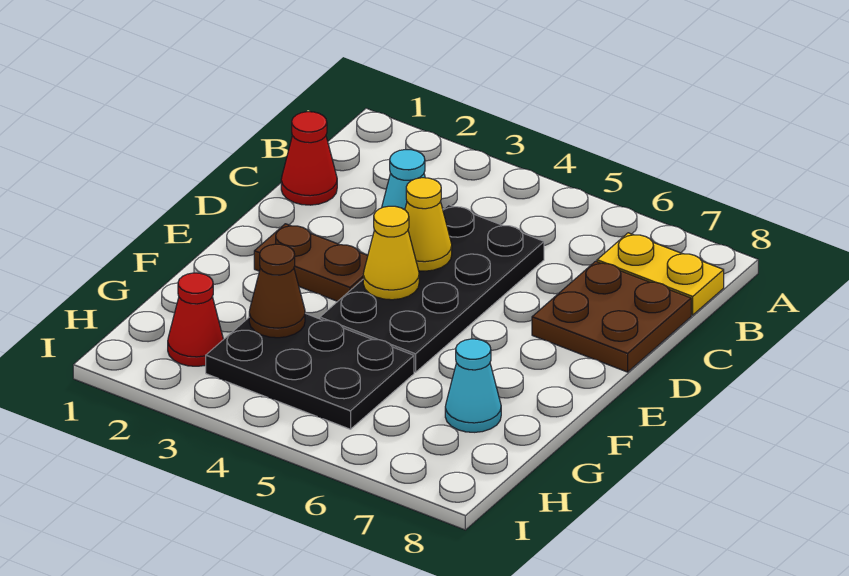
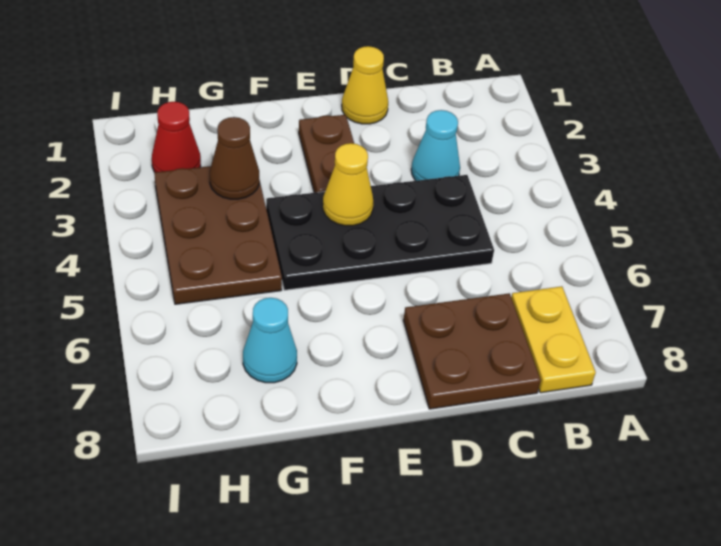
red 1x1 cone [281,112,337,205] -> none
yellow 1x1 cone [405,178,452,271] -> yellow 1x1 cone moved to [342,46,388,124]
black 2x3 plate [206,313,414,429] -> brown 2x3 plate [154,166,282,304]

